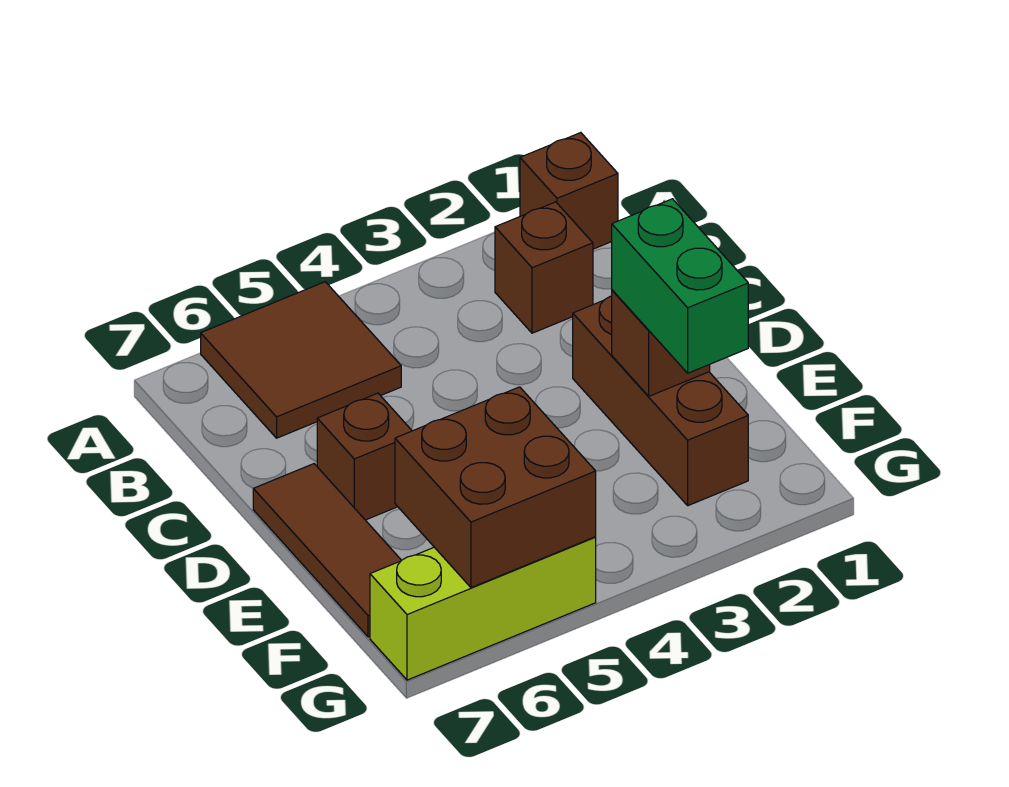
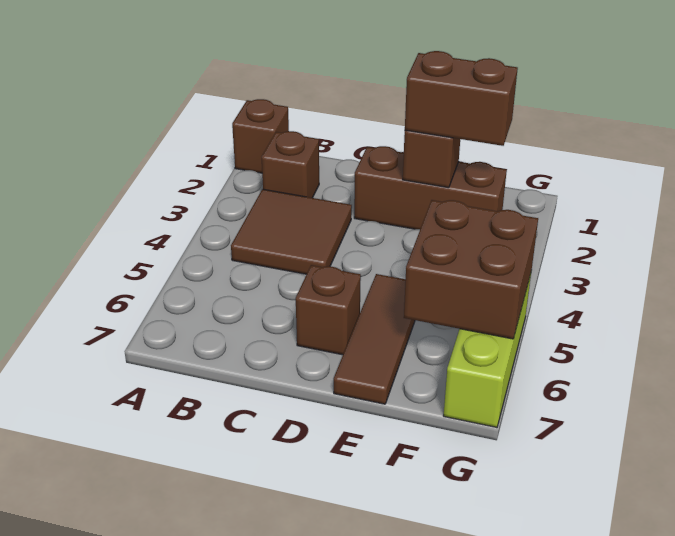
brown 2x2 tile [201,282,401,438] -> brown 2x2 tile moved to [231,189,352,274]
brown 1x3 tile [253,464,401,637] -> brown 1x3 tile turned to [334,274,415,404]
green 1x2 brick [612,199,748,373] -> brown 1x2 brick [405,51,518,146]

